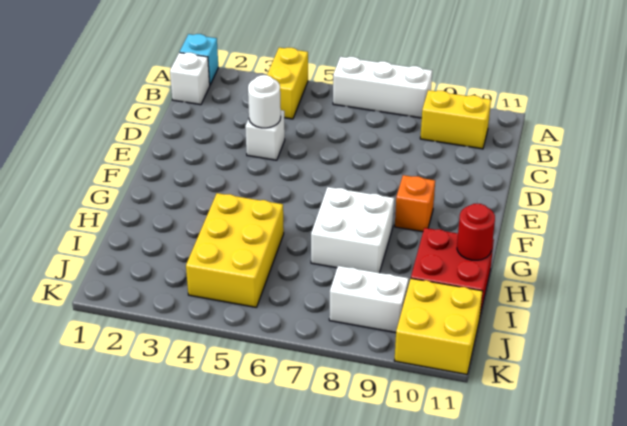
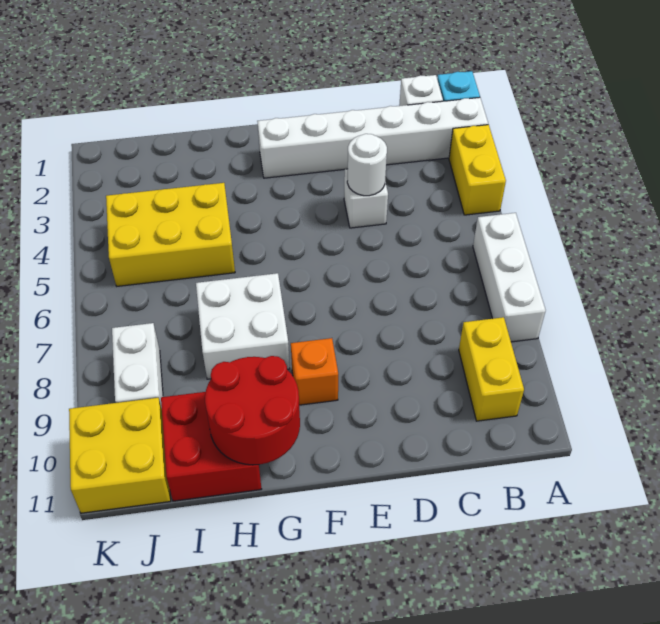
none -> white 1x6 brick [257,97,488,178]
yellow 1x2 brick [267,48,308,119] -> yellow 1x2 brick turned to [449,125,506,215]
red 1x1 round brick [457,204,495,260] -> red 2x2 round brick [205,356,300,465]

